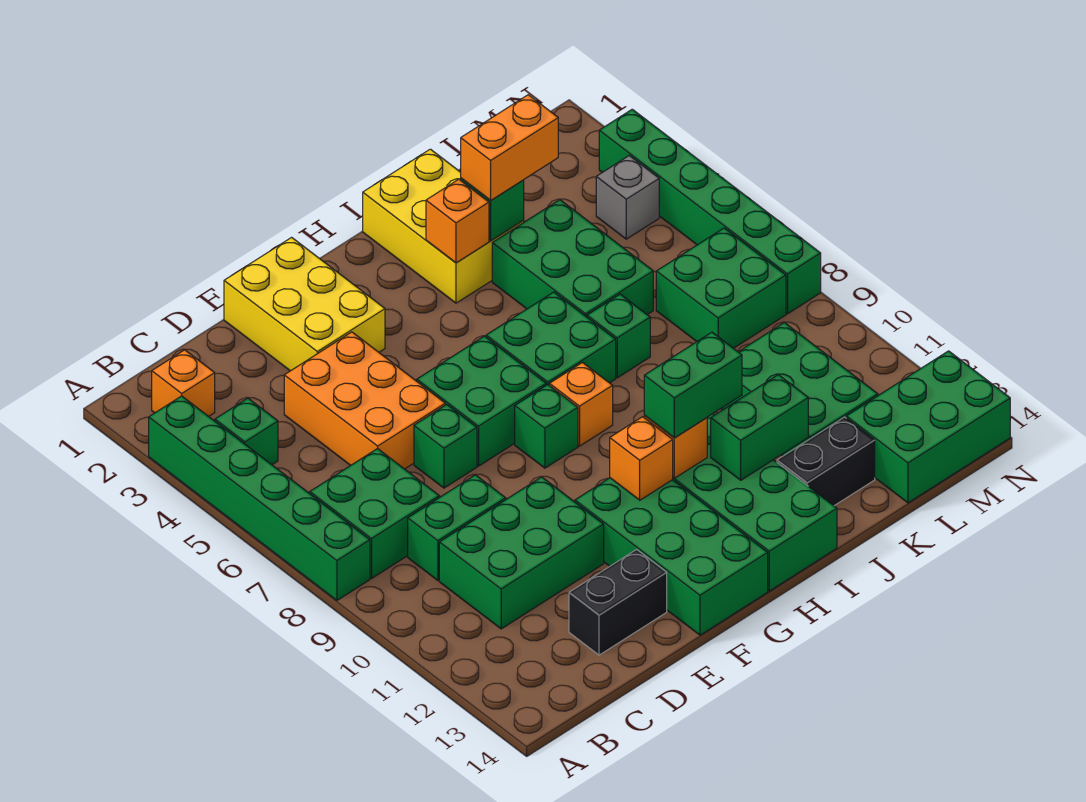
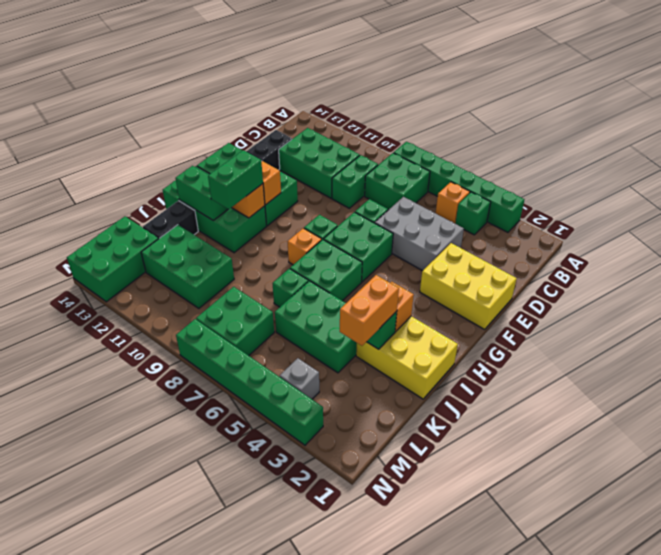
orange 1x1 brick [152,350,215,416] -> orange 1x1 brick moved to [436,182,470,224]
green 2x3 brick [439,477,604,629] -> green 2x3 brick turned to [279,128,360,198]
orange 2x3 brick [284,332,445,469] -> grey 2x3 brick [375,197,464,271]
green 1x2 brick [711,375,808,480] -> green 1x2 brick turned to [175,166,228,220]

